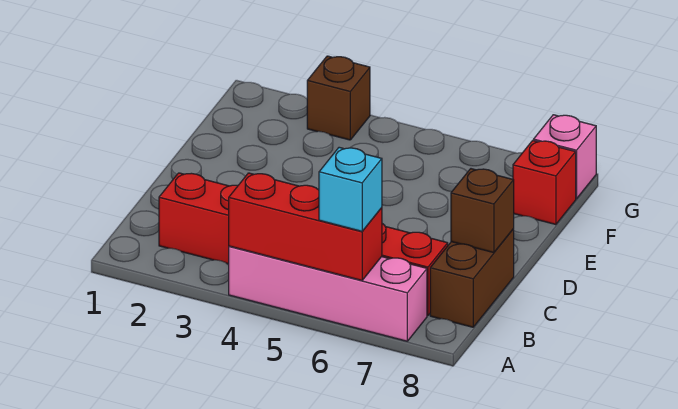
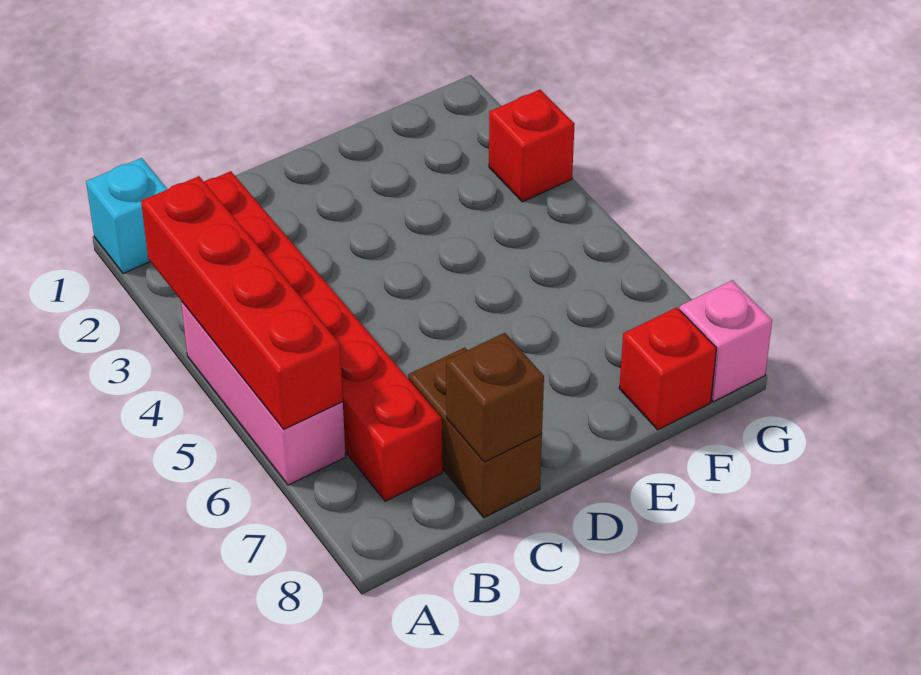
pink 1x4 brick [229,246,427,341] -> pink 1x3 brick [181,301,346,485]
red 1x3 brick [229,173,382,280] -> red 1x4 brick [141,176,343,429]
cyan 1x1 brick [319,147,382,231] -> cyan 1x1 brick moved to [86,158,167,273]
brown 1x2 brick [430,229,514,327] -> brown 1x2 brick turned to [408,347,542,518]
brown 1x1 brick [307,56,370,140] -> red 1x1 brick [489,90,575,202]

